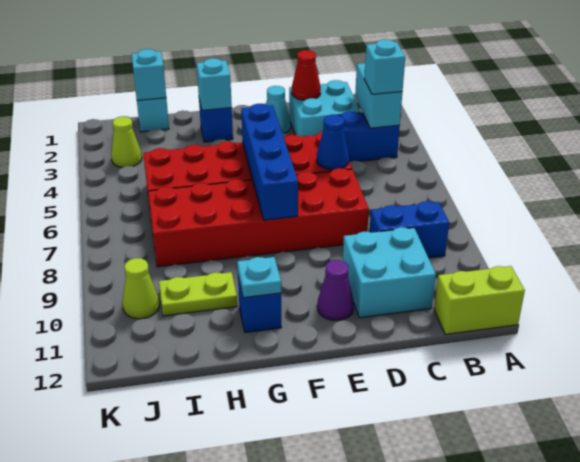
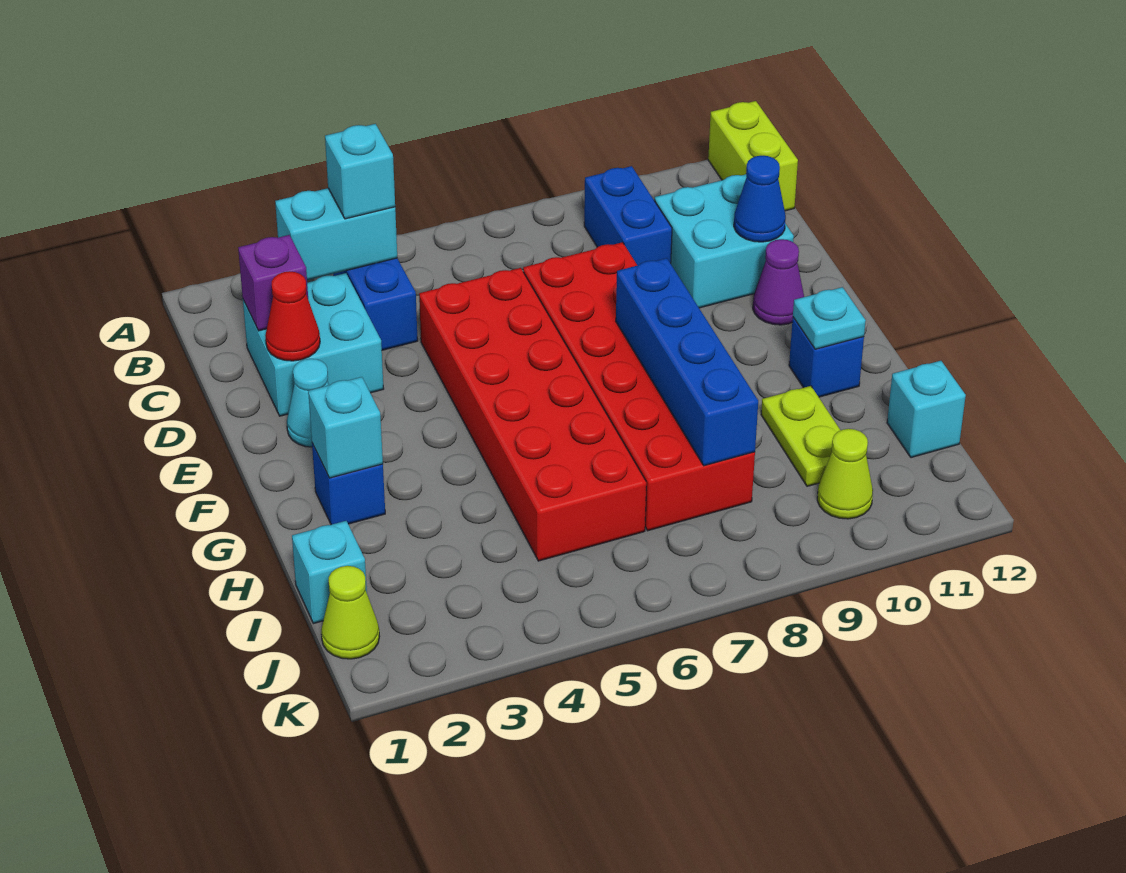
none -> purple 1x1 brick [238,235,308,331]
blue 1x1 cone [317,115,349,170] -> blue 1x1 cone moved to [734,156,786,242]
blue 1x4 brick [241,104,298,220] -> blue 1x4 brick turned to [616,258,758,466]
cyan 1x1 brick [132,49,166,101] -> cyan 1x1 brick moved to [887,361,966,458]
lime 1x1 cone [111,116,142,167] -> lime 1x1 cone moved to [321,566,379,659]

